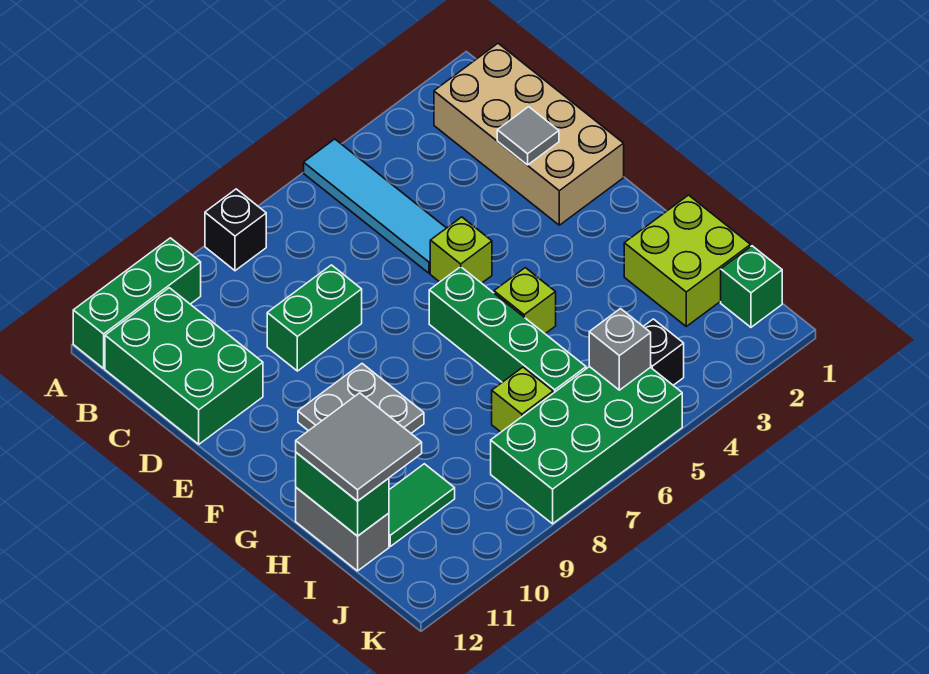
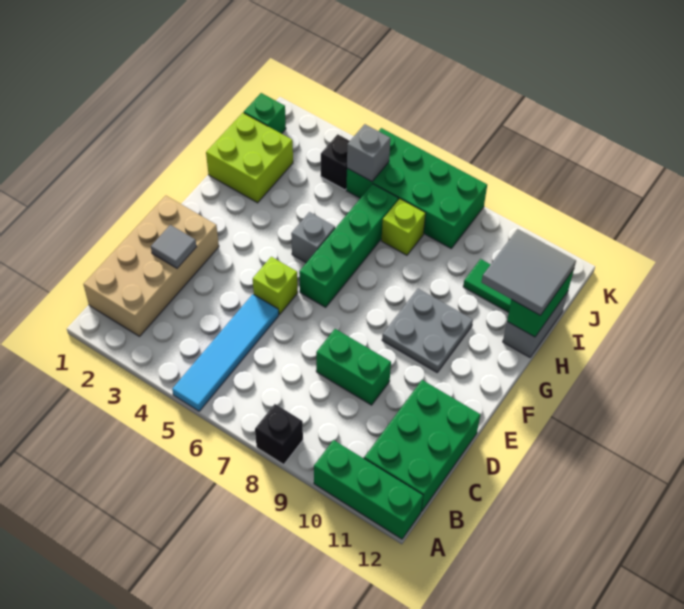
lime 1x1 brick [494,268,556,334] -> grey 1x1 brick [291,212,335,263]

